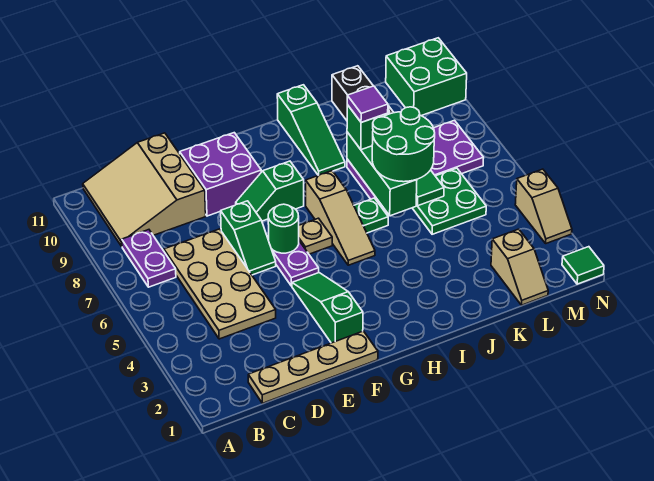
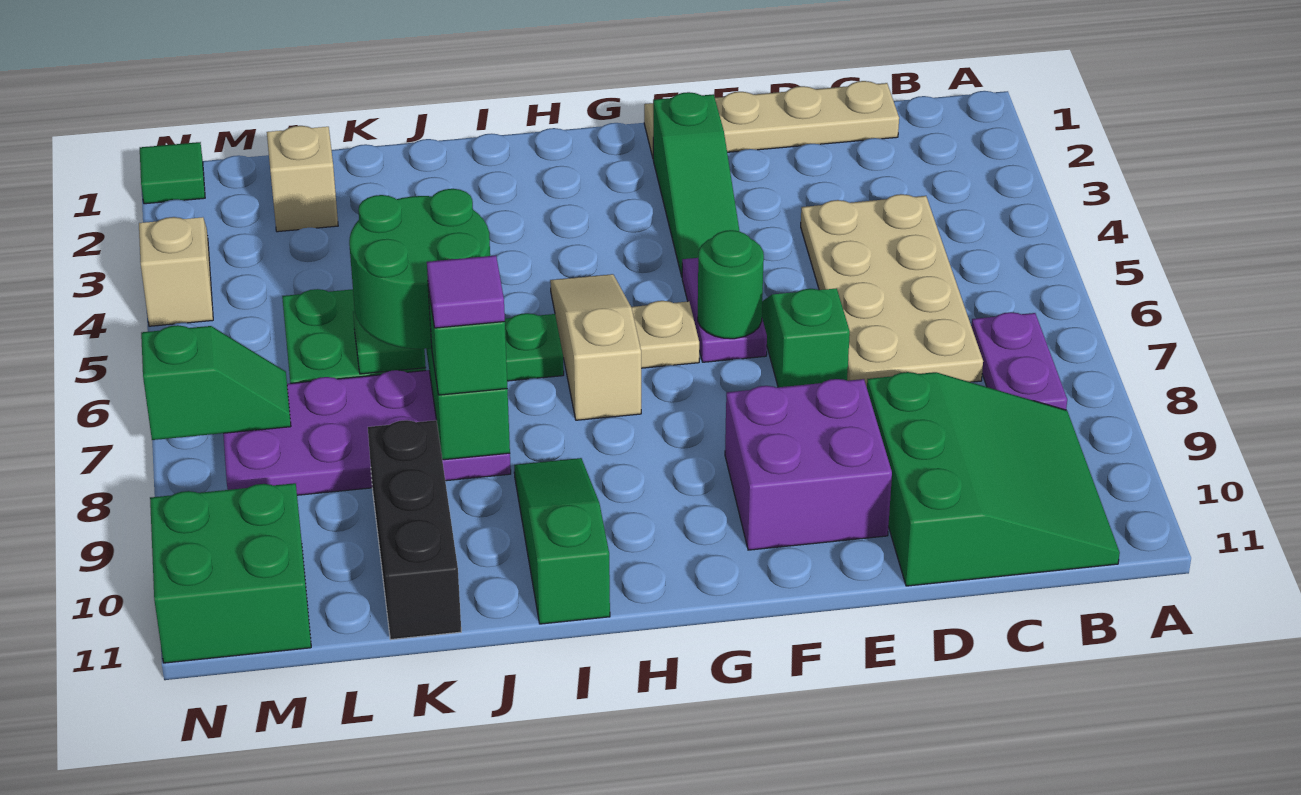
tan 3x3 slope [83,133,206,246] -> green 3x3 slope [867,372,1120,586]
green 1x2 slope [236,161,304,221] -> green 1x2 slope moved to [141,325,291,440]

